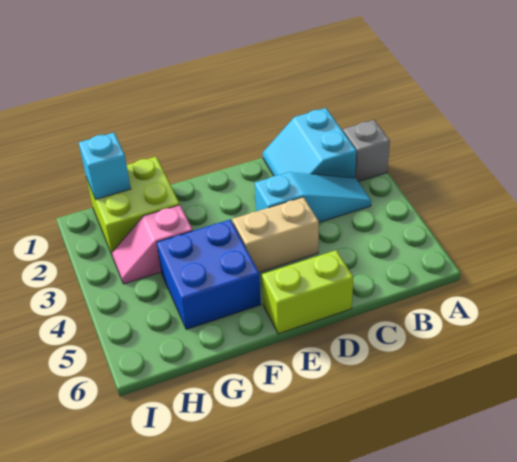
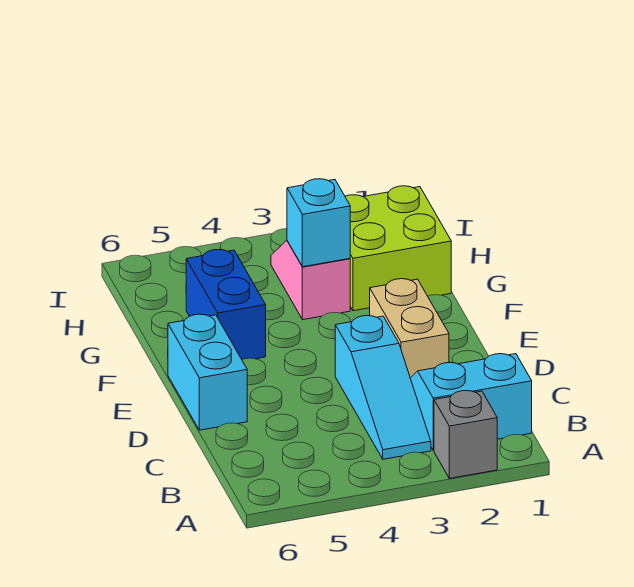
tan 1x2 brick [232,197,319,272] -> tan 1x2 brick moved to [370,279,449,378]
lime 1x2 brick [262,250,354,334] -> cyan 1x2 brick [168,314,247,430]
blue 2x2 brick [157,220,261,329] -> blue 1x2 brick [186,250,266,360]
cyan 1x1 brick [79,133,131,200] -> cyan 1x1 brick moved to [287,179,350,267]

